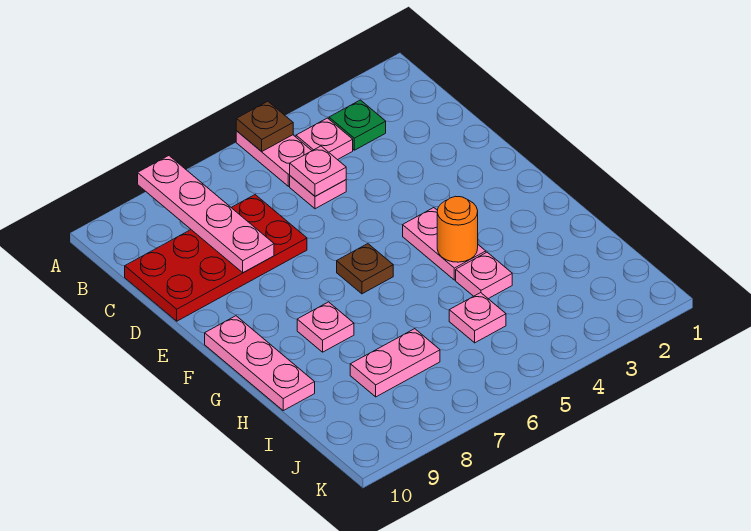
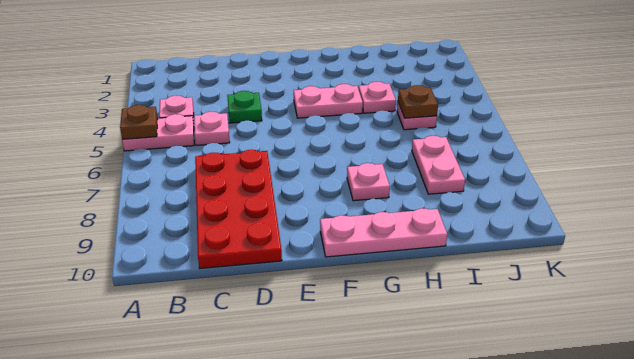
pink 1x4 plate [138,156,274,273] -> none
green 1x1 plate [329,100,386,150] -> green 1x1 plate moved to [227,91,262,123]
pink 1x1 plate [290,146,346,196] -> none
brown 1x1 plate [337,244,393,294] -> brown 1x1 plate moved to [398,85,438,118]
orange 1x1 round brick [437,196,478,262] -> none

